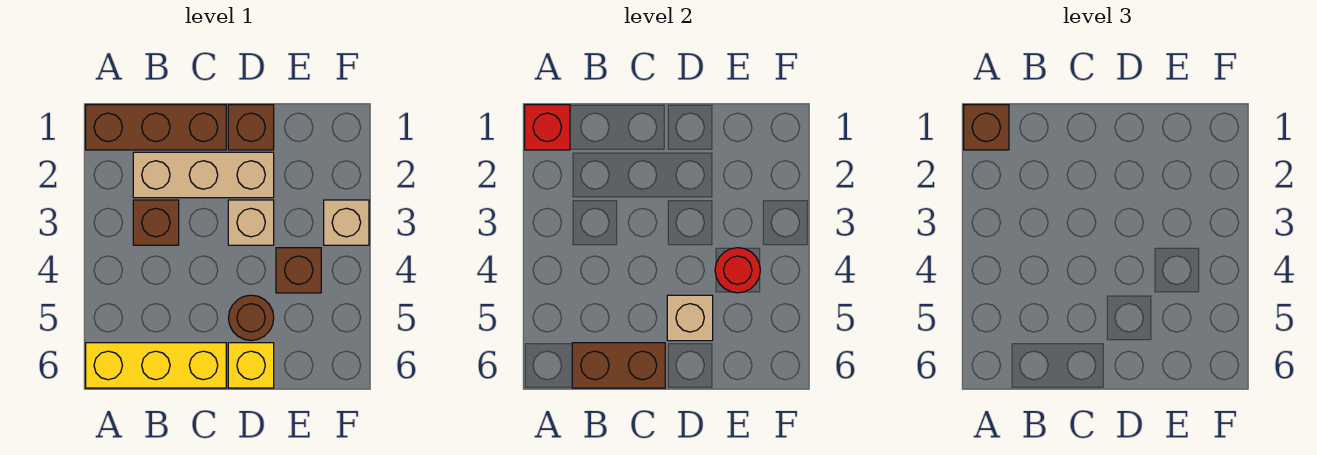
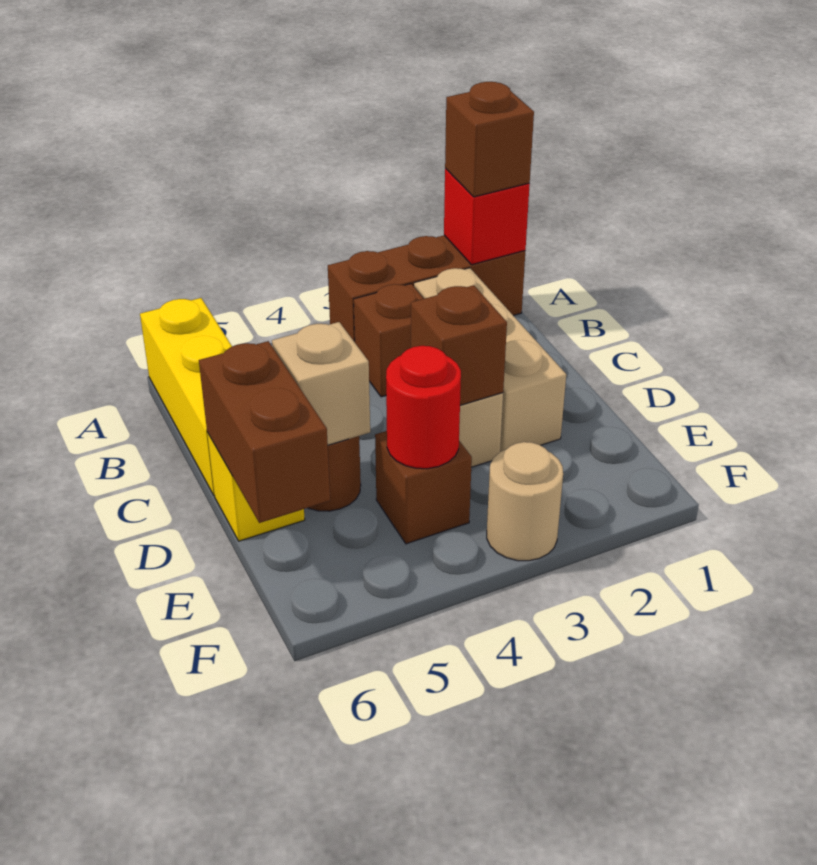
brown 1x3 brick [86,105,226,150] -> brown 1x3 brick turned to [328,235,525,342]
brown 1x2 brick [572,343,665,388] -> brown 1x2 brick moved to [199,341,330,523]
brown 1x1 brick [228,105,274,150] -> brown 1x1 brick moved to [411,285,507,405]
tan 1x1 brick [324,200,369,245] -> tan 1x1 round brick [487,442,563,561]

